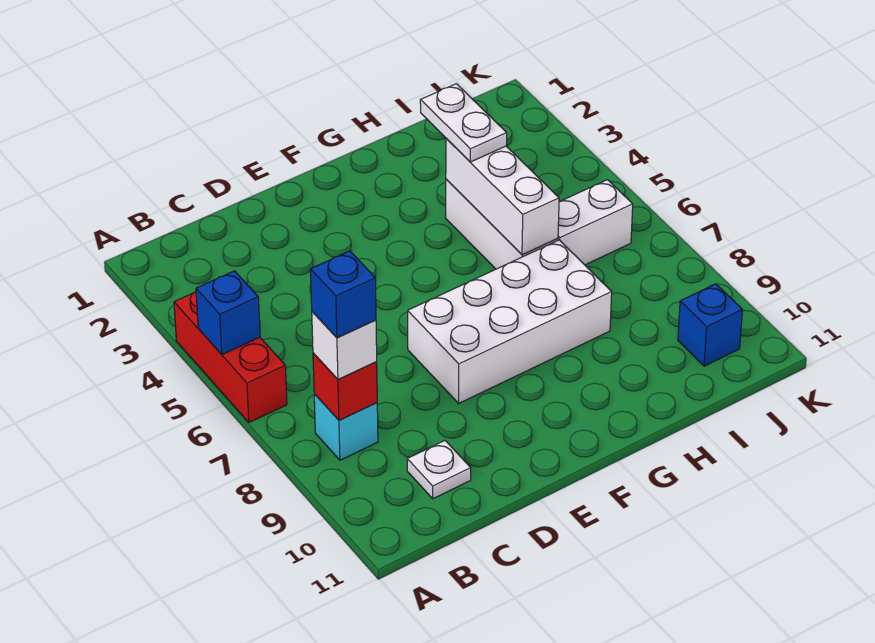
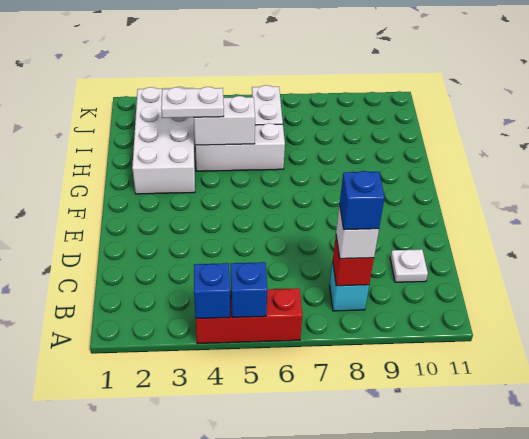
white 2x4 brick [408,240,612,403] -> white 2x4 brick moved to [132,87,195,194]
white 1x3 brick [446,138,559,255] -> white 1x2 brick [194,96,255,145]
blue 1x1 brick [678,284,742,366] -> blue 1x1 brick moved to [194,263,230,319]

